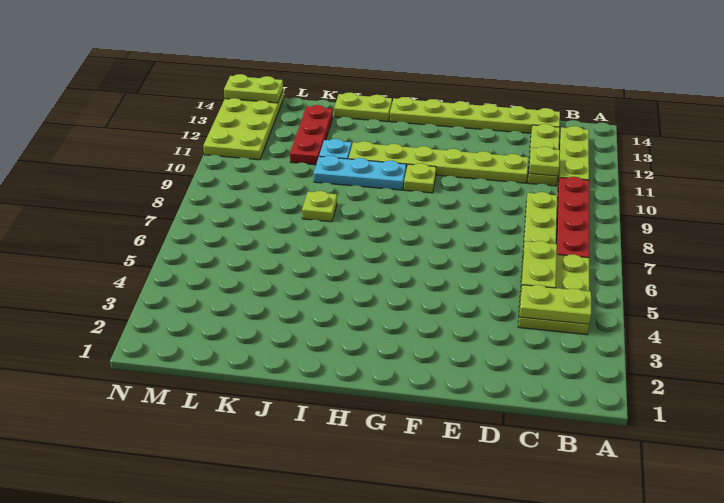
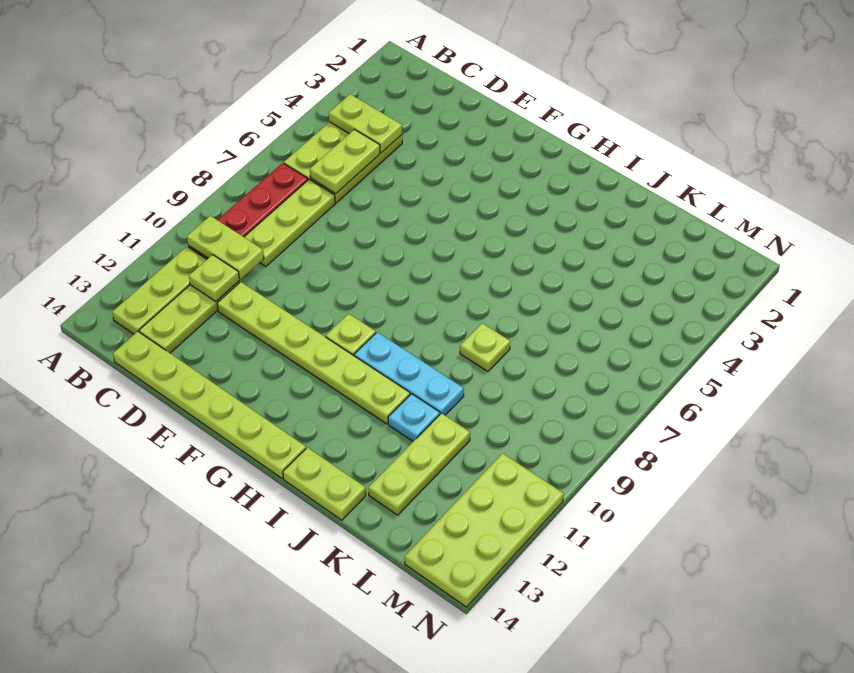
red 1x3 plate [290,105,333,165] -> lime 1x3 plate [368,413,470,515]
lime 1x2 plate [224,74,283,103] -> lime 1x2 plate moved to [187,216,264,279]

